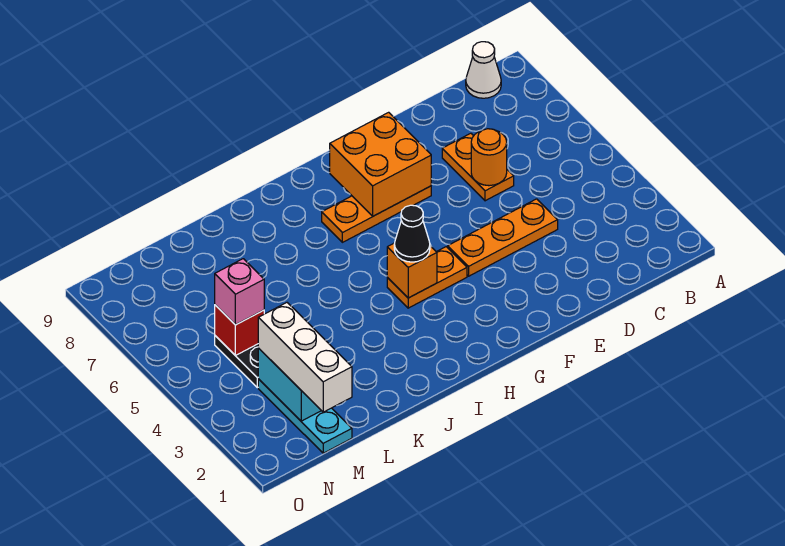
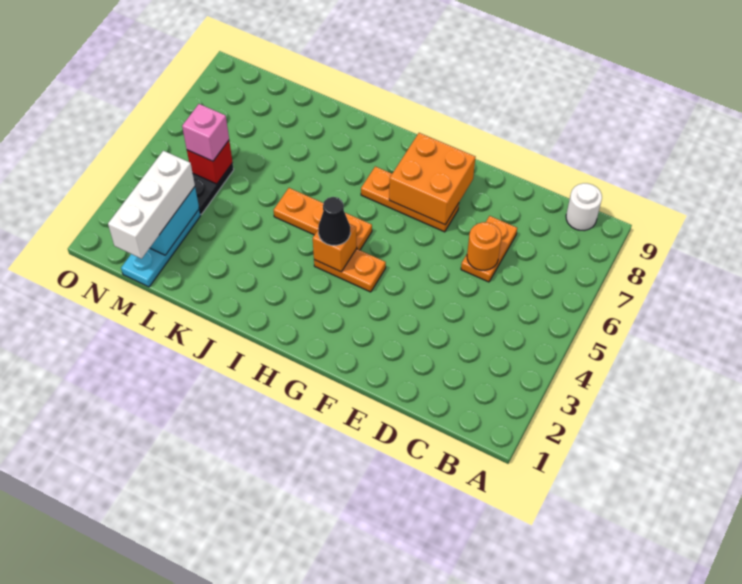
white 1x1 cone [466,42,501,98] -> white 1x1 round brick [566,183,602,231]
orange 1x3 plate [448,199,558,276] -> orange 1x3 plate moved to [274,188,372,250]

